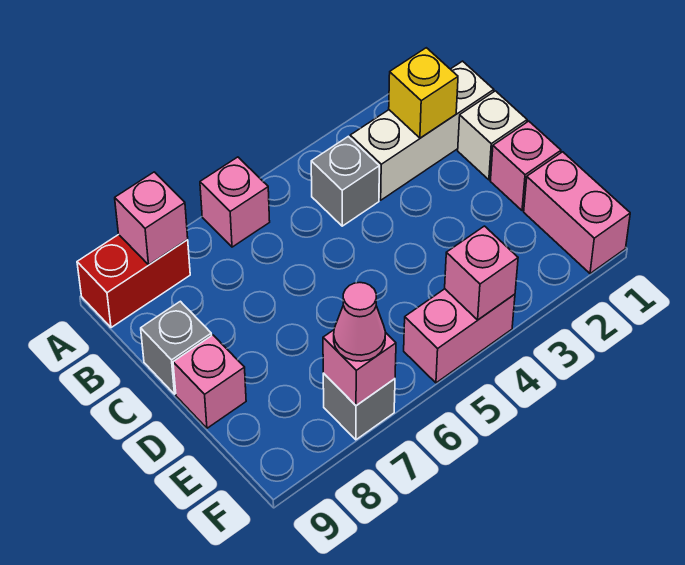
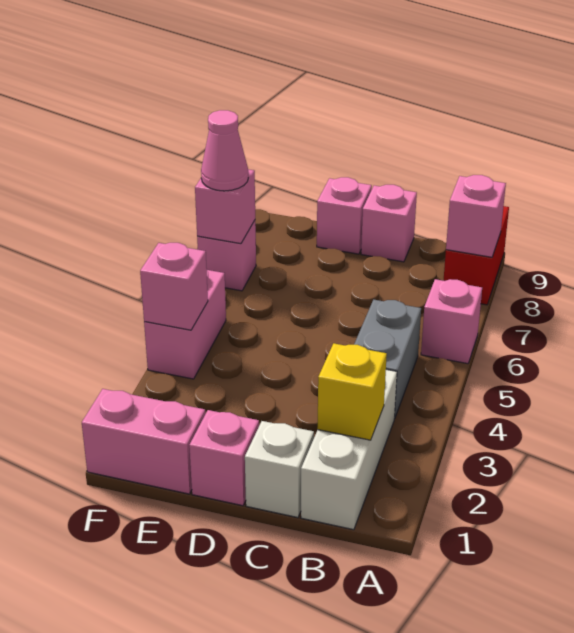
grey 1x1 brick [311,136,379,226] -> grey 1x2 brick [354,300,421,419]
grey 1x1 brick [141,301,212,394] -> pink 1x1 brick [361,185,417,262]
grey 1x1 brick [323,373,395,440] -> pink 1x1 brick [197,221,256,291]

